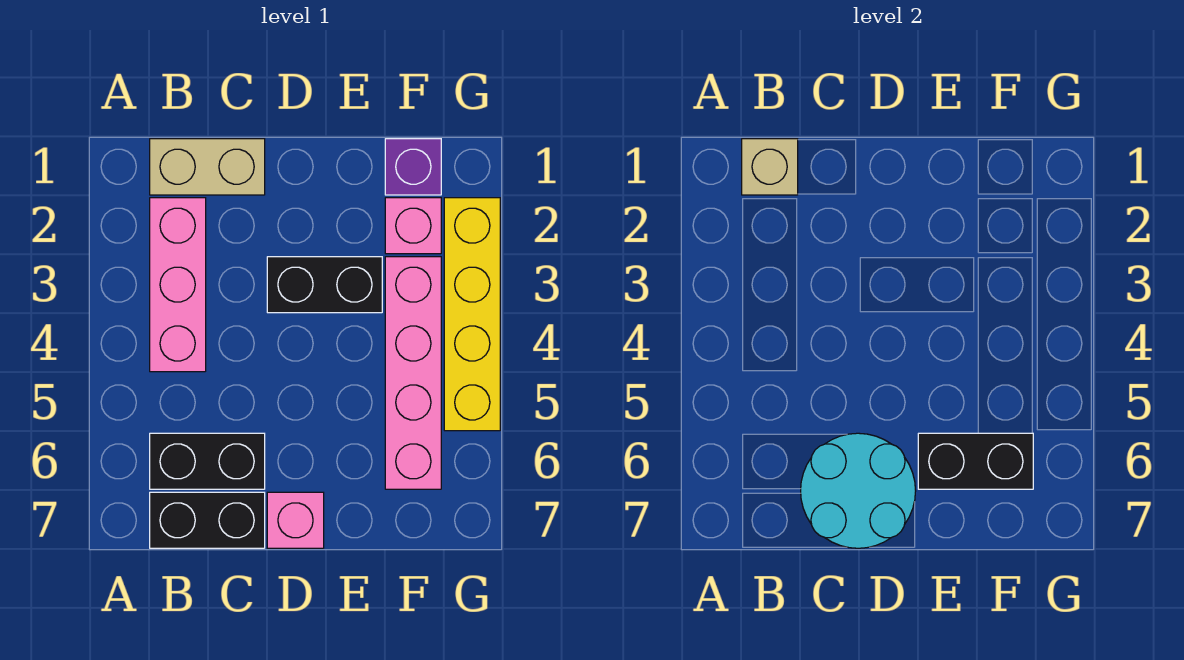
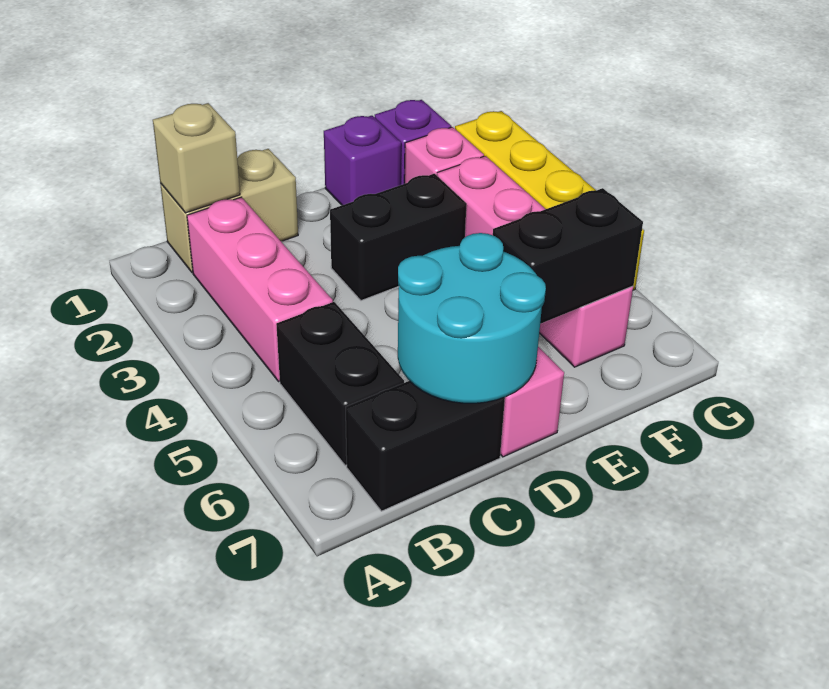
black 1x2 brick [150,433,265,489] -> black 1x2 brick turned to [276,302,404,465]
none -> purple 1x1 brick [324,116,401,205]

